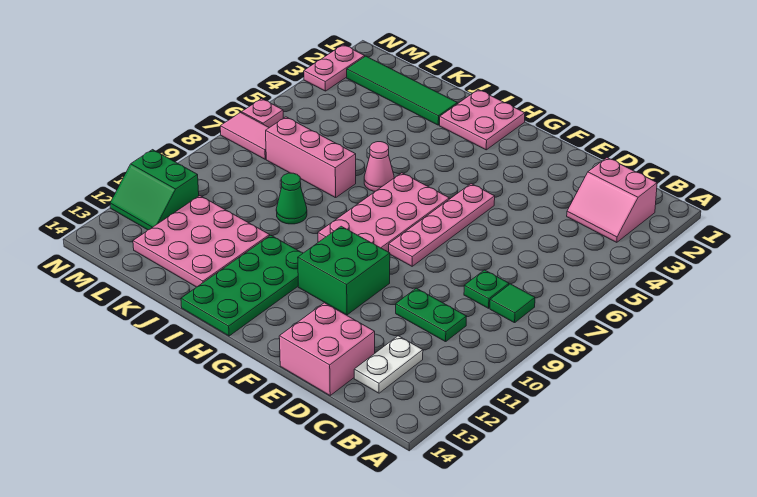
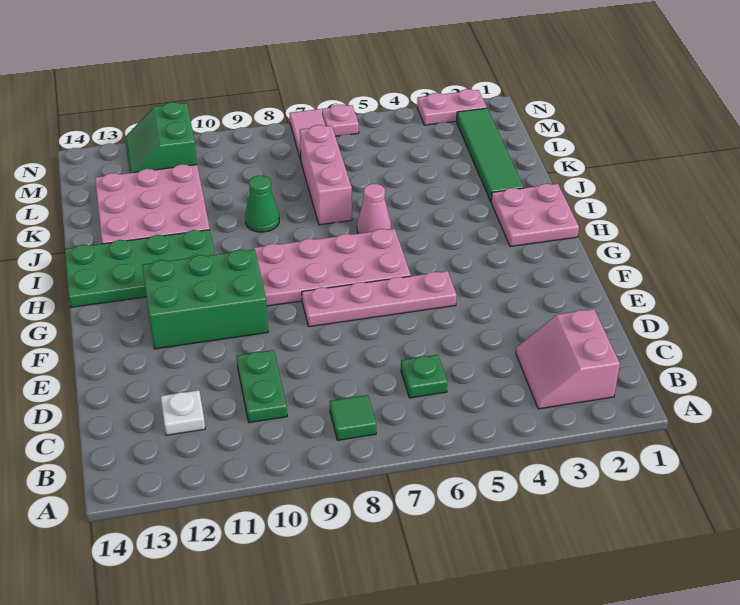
green 1x1 plate [464,270,509,308] -> green 1x1 plate moved to [401,355,447,398]
white 1x2 plate [354,336,423,393] -> white 1x1 plate [160,390,205,435]
pink 2x2 brick [279,303,375,395] -> none
green 2x2 brick [298,226,390,315] -> green 2x3 brick [142,249,268,349]

